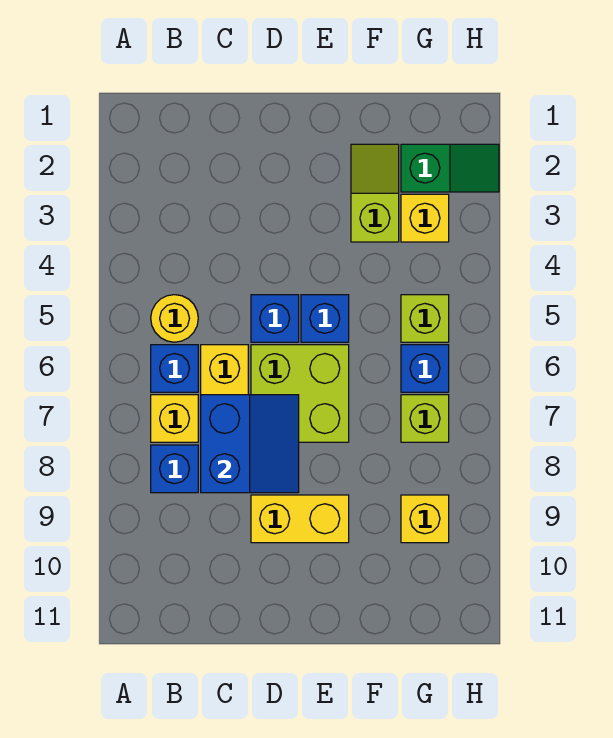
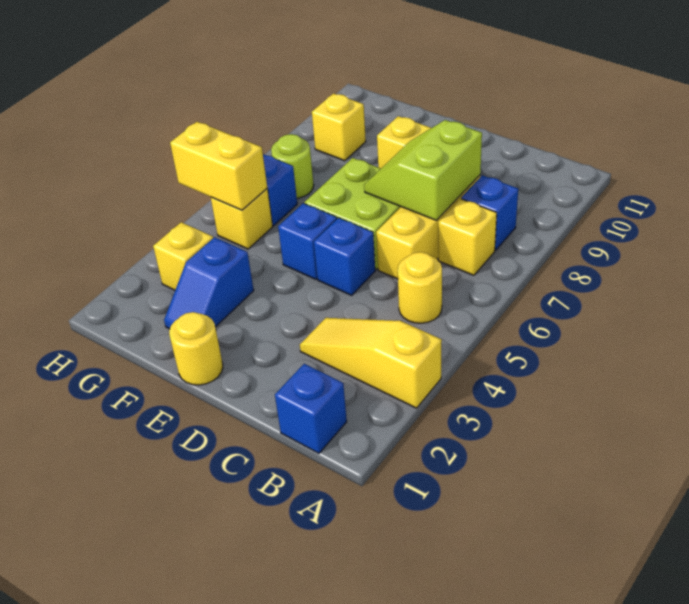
none -> yellow 1x3 slope [300,318,442,408]
blue 1x1 brick [151,345,198,392] -> blue 1x1 brick moved to [275,364,347,453]
blue 2x2 slope [201,395,299,493] -> lime 2x2 slope [364,120,482,220]
none -> yellow 1x1 round brick [169,312,223,385]
lime 1x2 slope [351,144,399,242] -> blue 1x2 slope [164,237,254,329]
green 1x2 slope [401,144,499,192] -> none
lime 1x1 brick [401,295,449,342] -> yellow 1x1 brick [211,189,273,249]
none -> yellow 1x2 brick [170,122,267,210]
lime 1x1 brick [401,395,449,442] -> lime 1x1 round brick [271,134,314,198]

